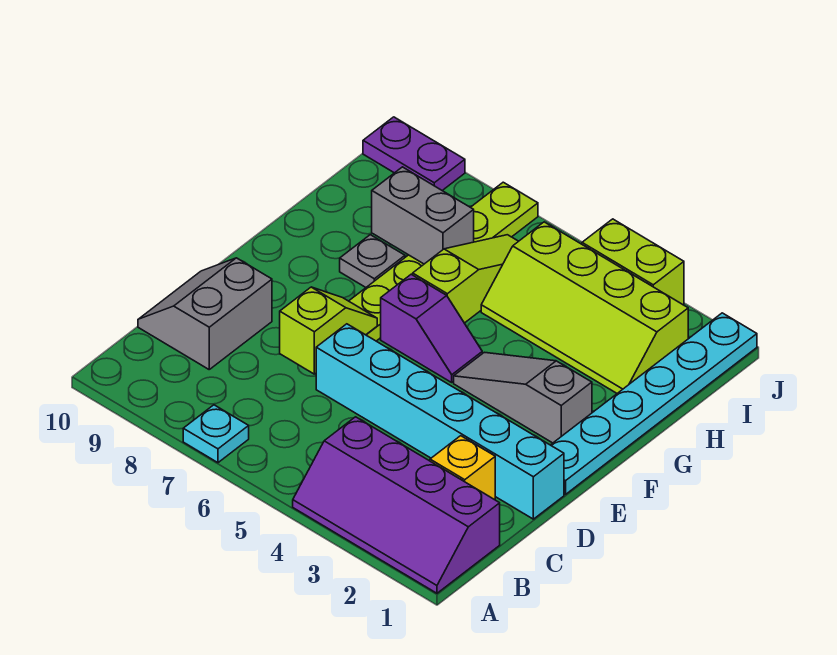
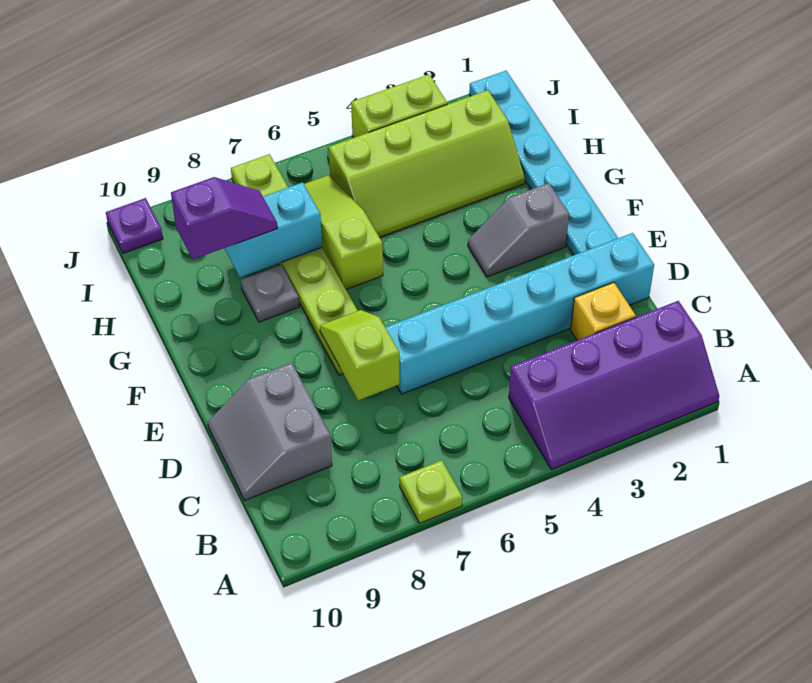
cyan 1x1 plate [183,405,249,463] -> lime 1x1 plate [400,460,462,523]
grey 1x3 slope [454,352,592,443] -> grey 1x2 slope [468,183,569,277]
purple 1x2 slope [381,274,482,382] -> purple 1x2 slope moved to [171,177,277,259]
grey 1x2 brick [372,167,474,264] -> cyan 1x2 brick [225,183,322,277]
purple 1x2 plate [363,117,465,190] -> purple 1x1 plate [106,198,163,253]

